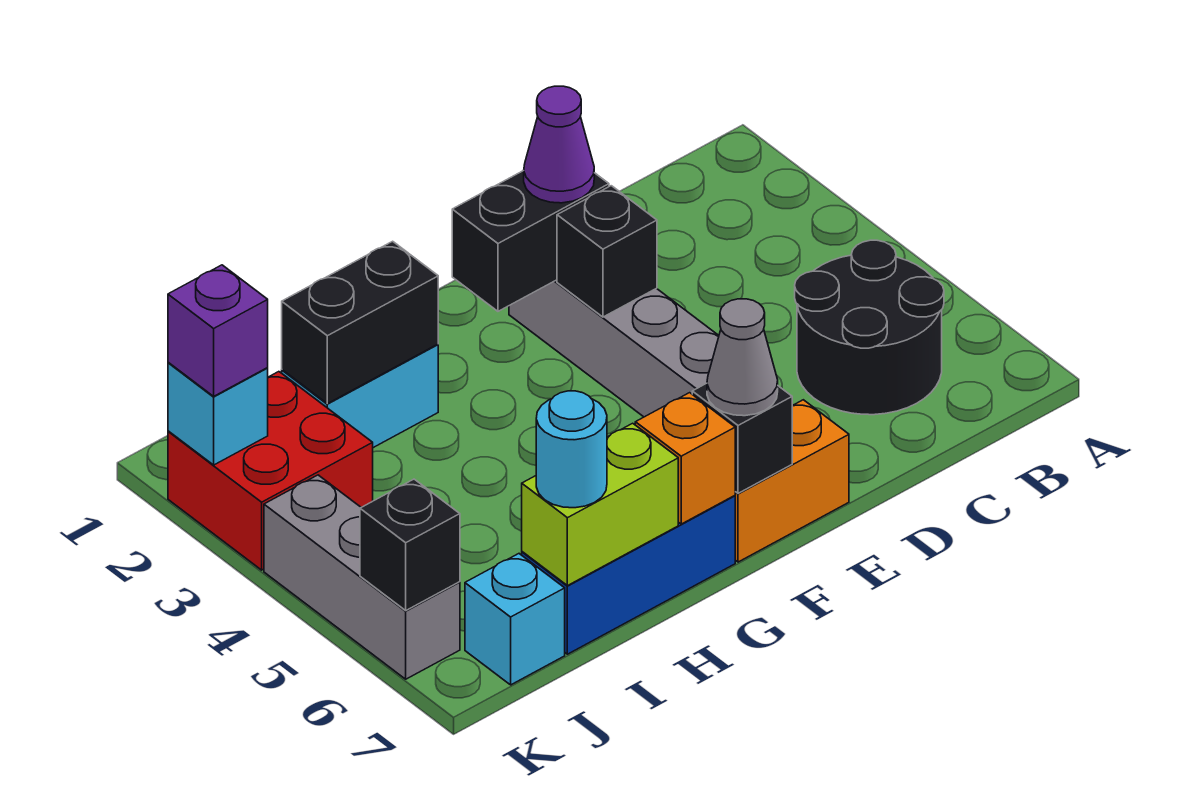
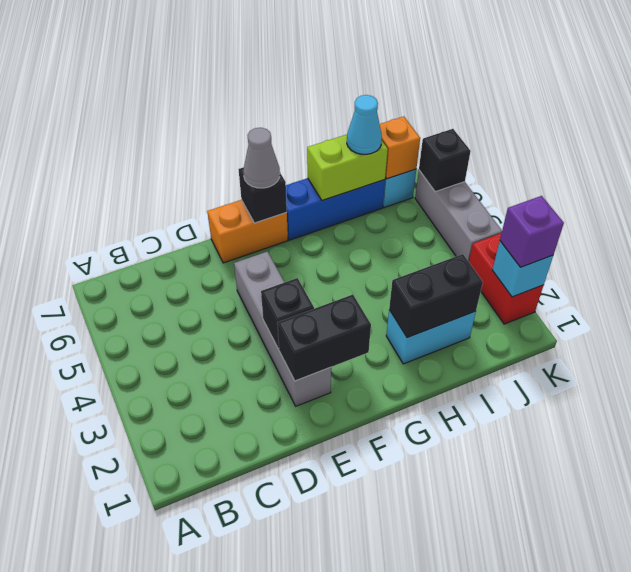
black 2x2 round brick [795,240,944,415] -> none
purple 1x1 cone [524,86,594,203] -> none
orange 1x1 brick [635,393,735,524] -> orange 1x1 brick moved to [380,116,420,179]
cyan 1x1 round brick [536,391,607,508] -> cyan 1x1 cone [347,95,382,154]
red 2x2 brick [168,372,373,570] -> red 1x2 brick [469,233,544,324]

